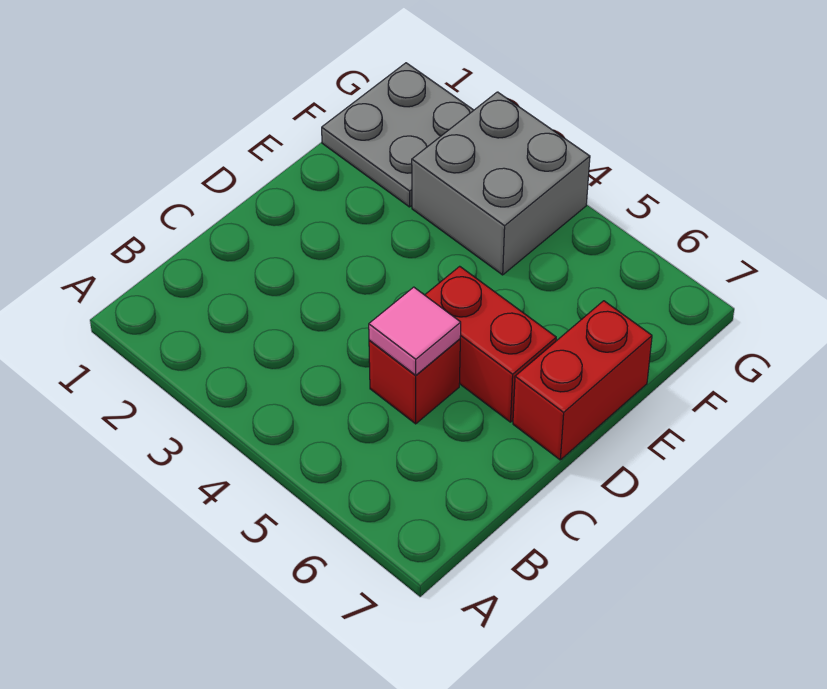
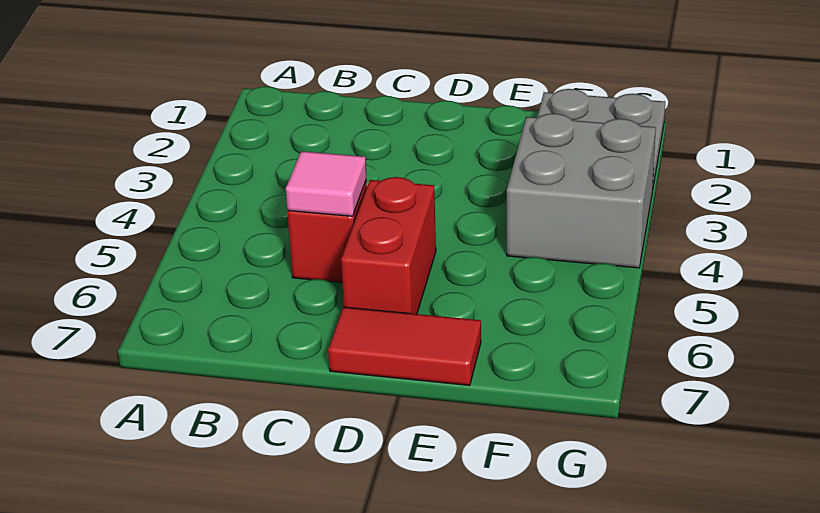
red 1x2 brick [513,301,652,460] -> red 1x2 tile [328,307,481,385]

